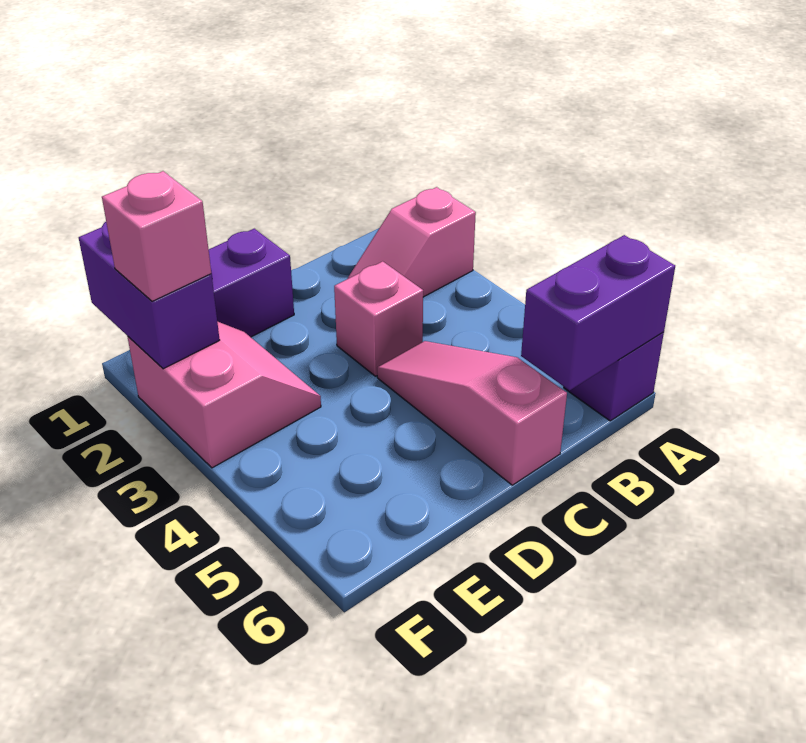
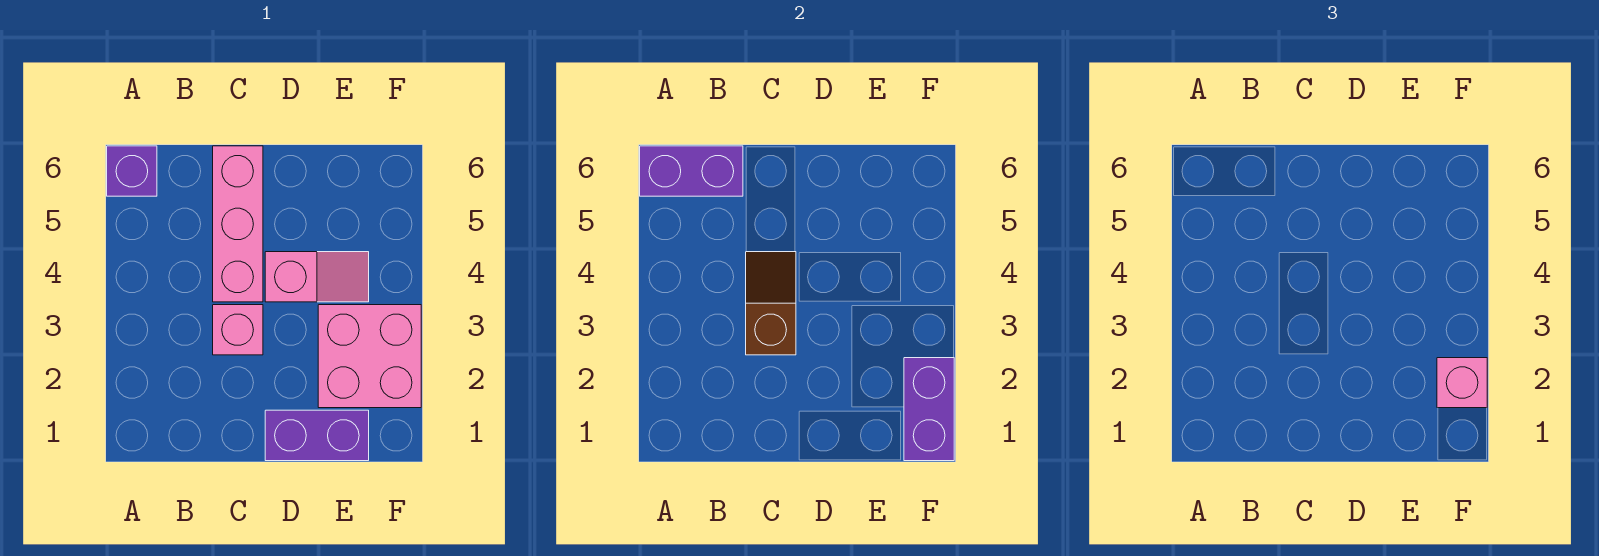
pink 1x2 slope [347,187,476,297] -> pink 1x2 slope moved to [265,252,369,302]
none -> brown 1x2 slope [746,252,796,355]
pink 1x3 slope [377,341,567,485] -> pink 1x3 brick [213,146,263,302]
pink 2x2 slope [128,321,321,468] -> pink 2x2 brick [318,305,421,408]

